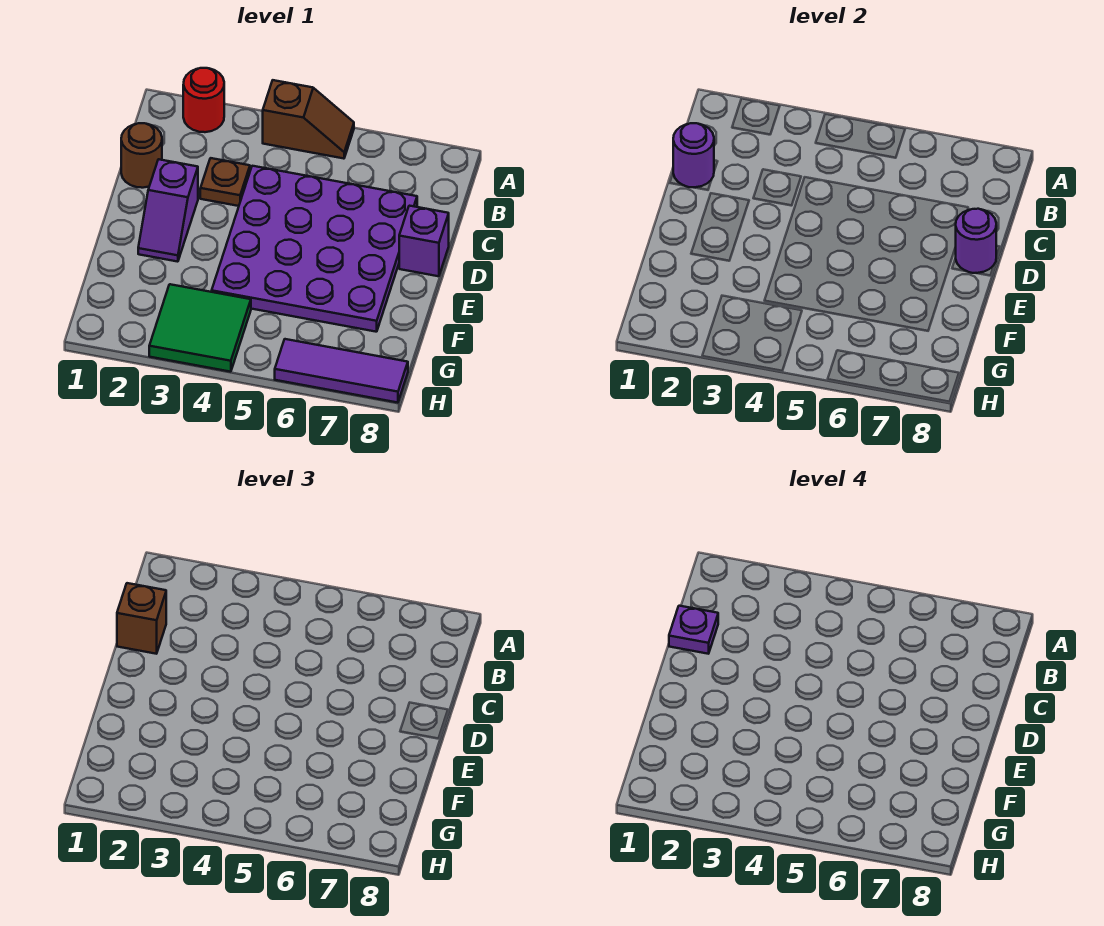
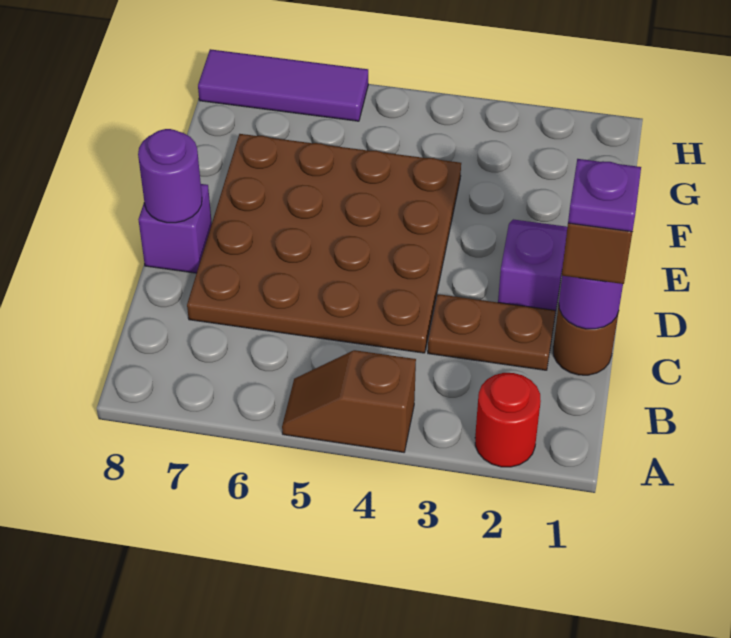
brown 1x1 plate [200,158,250,206] -> brown 1x2 plate [428,294,556,370]
purple 4x4 plate [212,166,417,332] -> brown 4x4 plate [187,134,461,353]
green 2x2 tile [149,284,251,372] -> none

